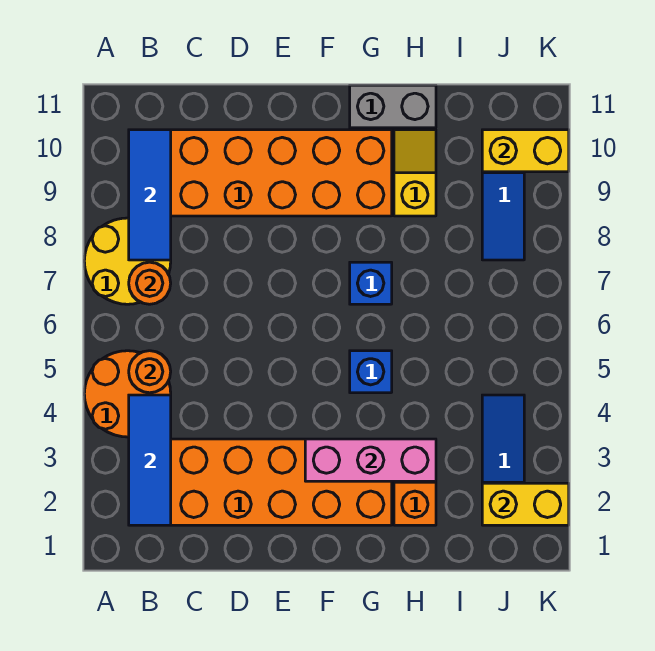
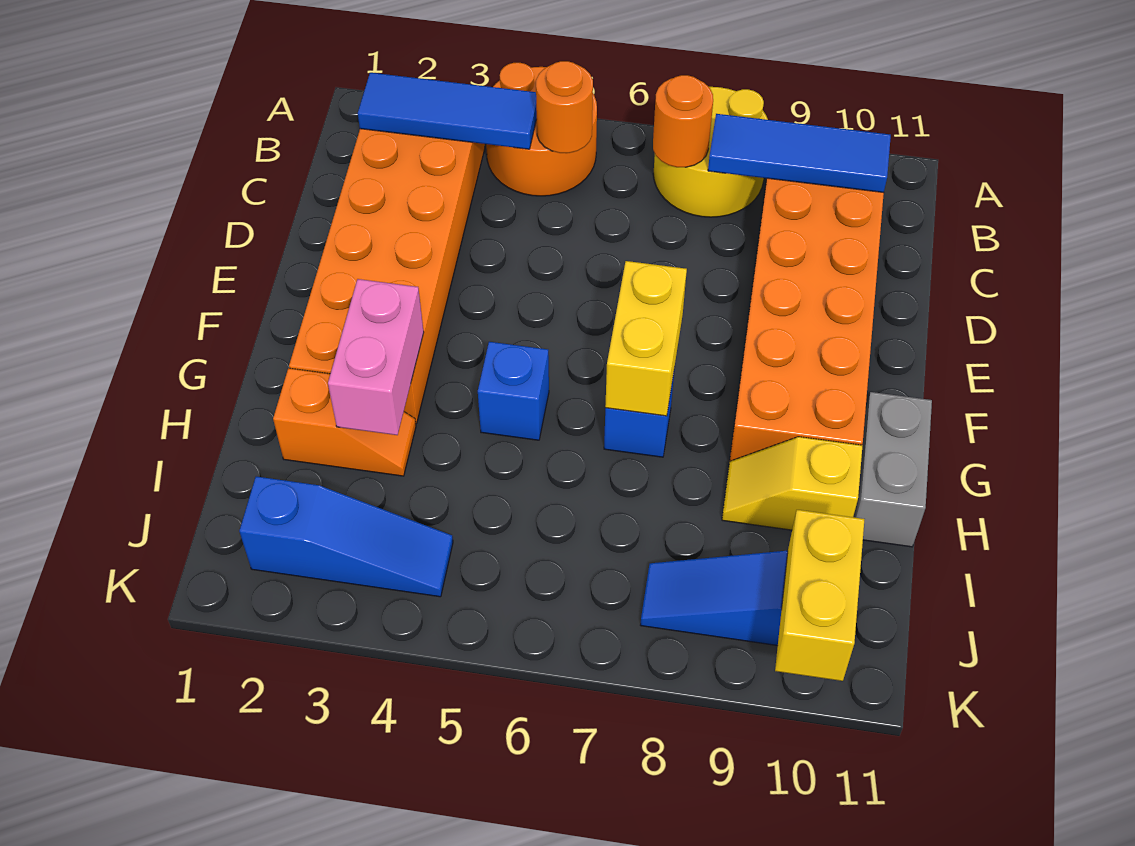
pink 1x3 brick [305,439,436,481] -> pink 1x2 brick [328,279,424,435]
yellow 1x2 slope [394,130,436,216] -> yellow 1x2 slope turned to [722,437,862,530]
yellow 1x2 brick [482,483,569,525] -> yellow 1x2 brick moved to [605,261,687,416]

